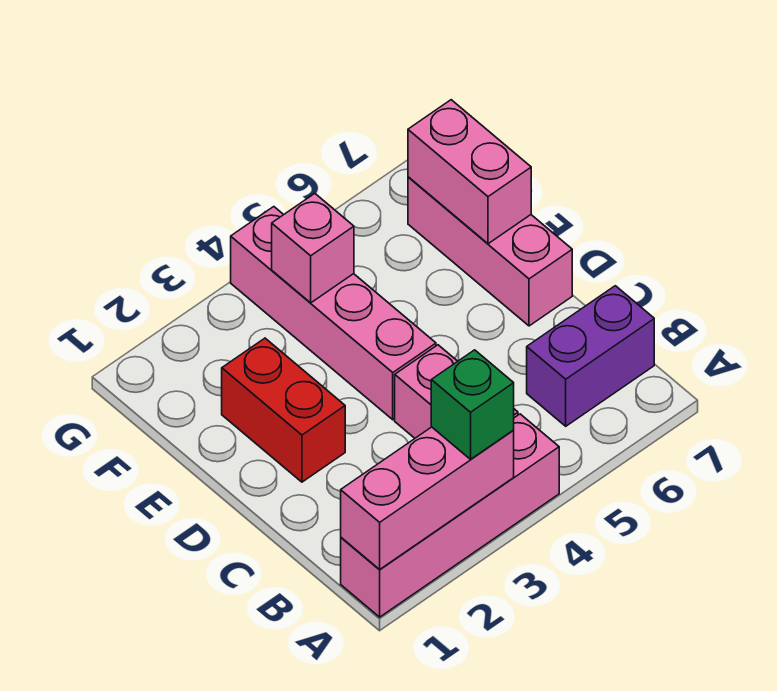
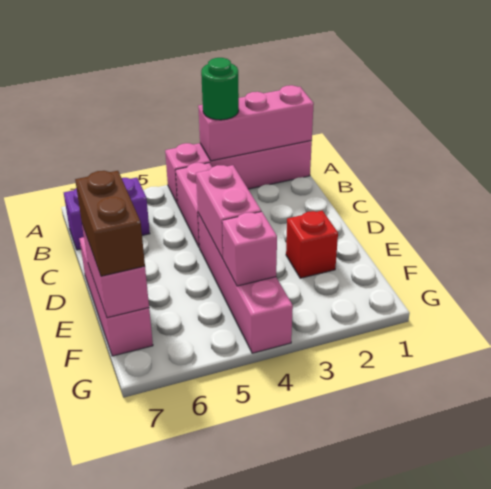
green 1x1 brick [431,350,514,459] -> green 1x1 round brick [201,58,239,120]
red 1x2 brick [222,338,345,482] -> red 1x1 brick [286,211,338,278]
none -> pink 1x2 brick [196,165,261,259]
none -> brown 1x2 brick [75,171,145,276]

